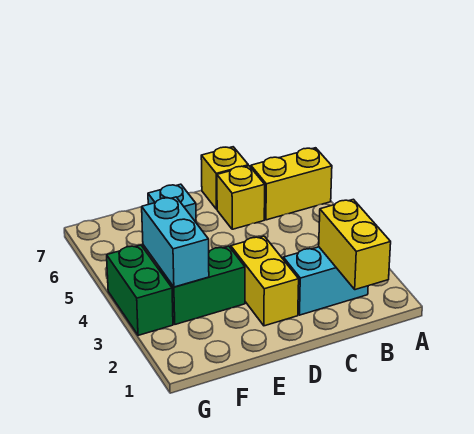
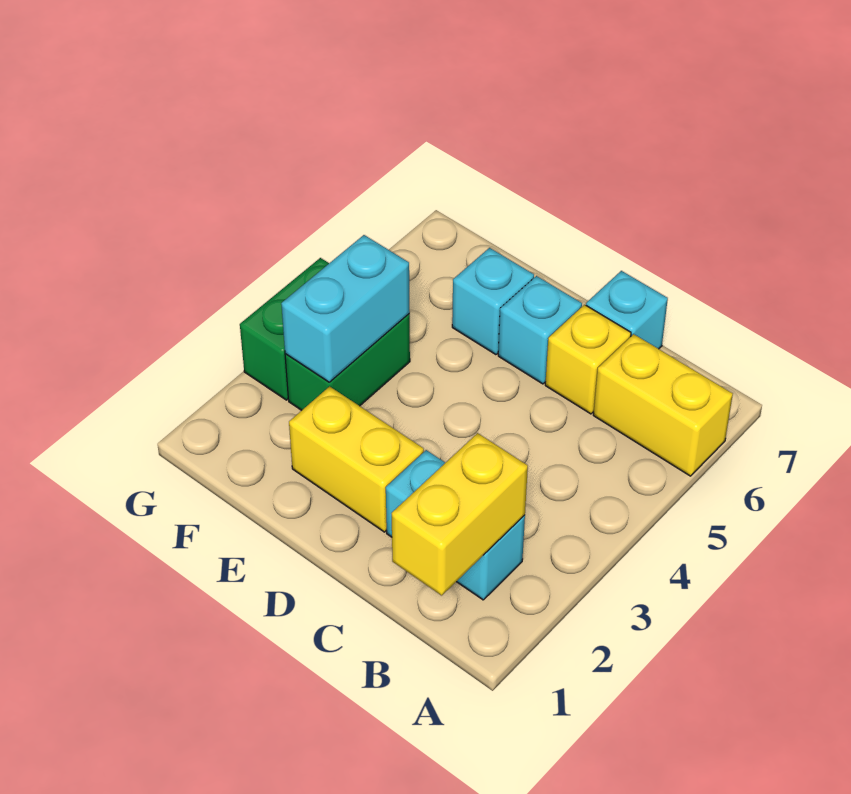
yellow 1x1 brick [201,147,248,209] -> cyan 1x1 brick [586,271,668,349]
yellow 1x2 brick [231,236,299,326] -> yellow 1x2 brick turned to [289,386,424,532]
none -> cyan 1x1 brick [498,276,582,384]
green 1x2 brick [159,246,245,324] -> green 1x2 brick turned to [285,314,410,410]

